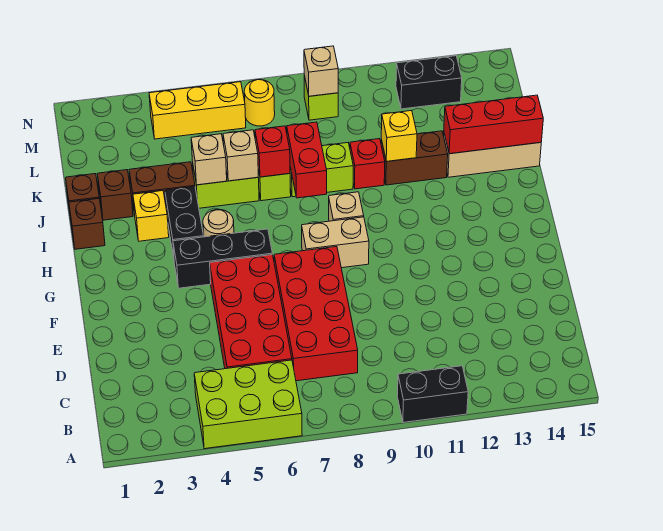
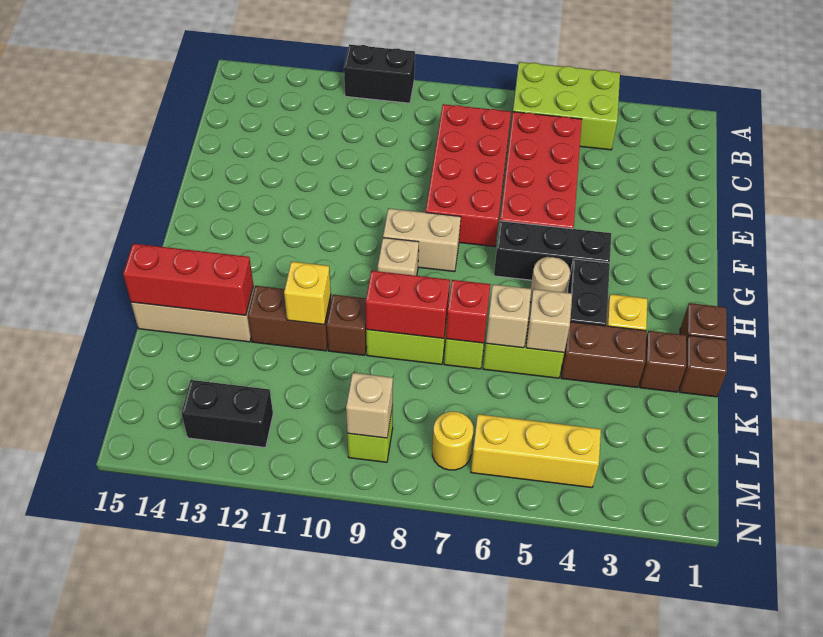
red 1x2 brick [287,122,327,198] -> red 1x2 brick turned to [366,271,450,338]
red 1x1 brick [350,139,385,189] -> brown 1x1 brick [327,295,367,355]

